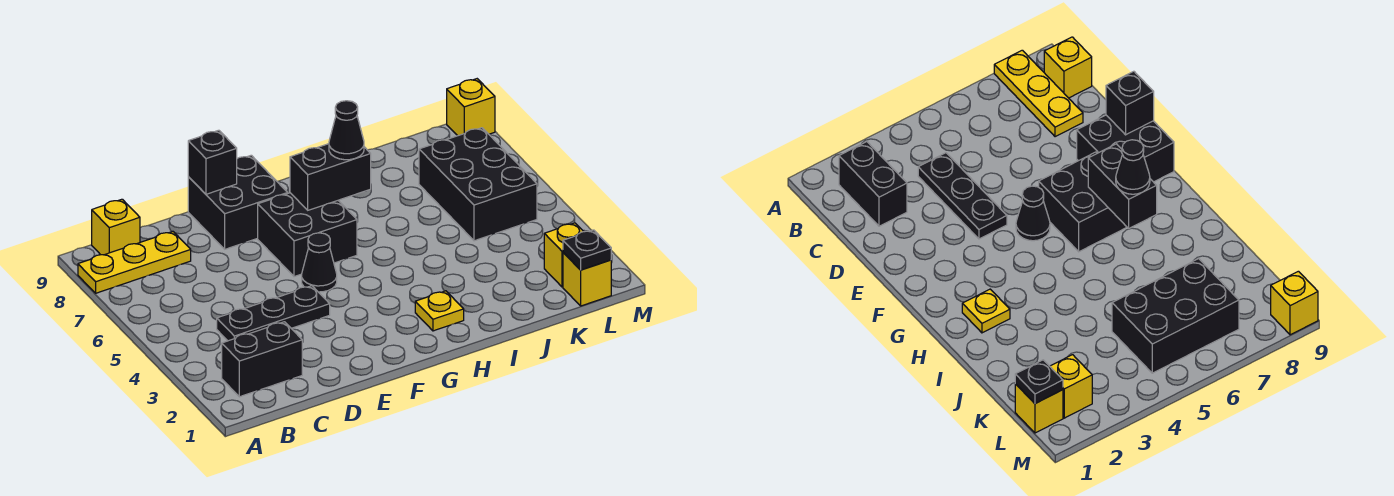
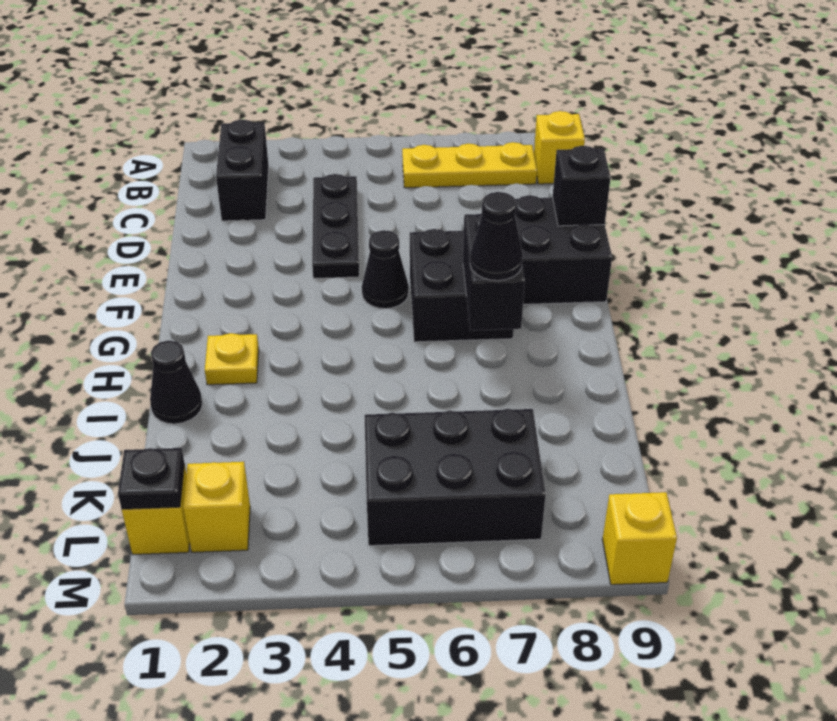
yellow 1x3 plate [78,232,191,293] -> yellow 1x3 plate turned to [402,142,537,188]
none -> black 1x1 cone [150,340,202,424]

